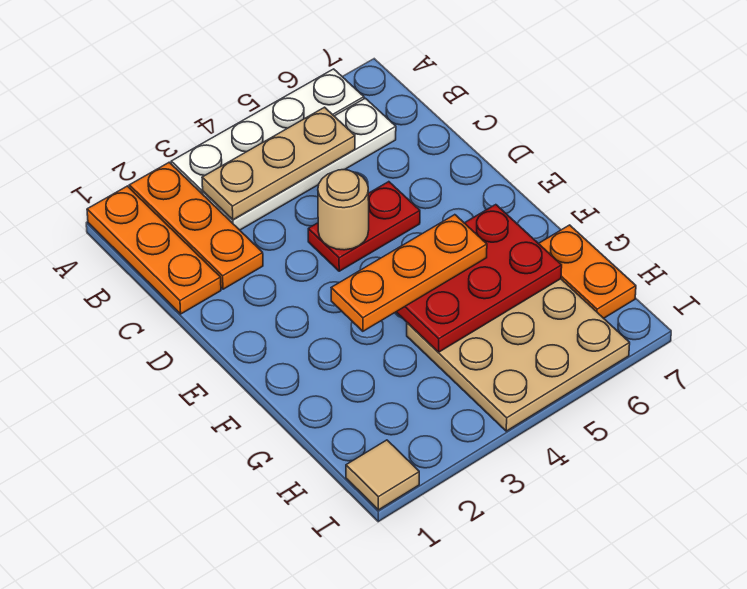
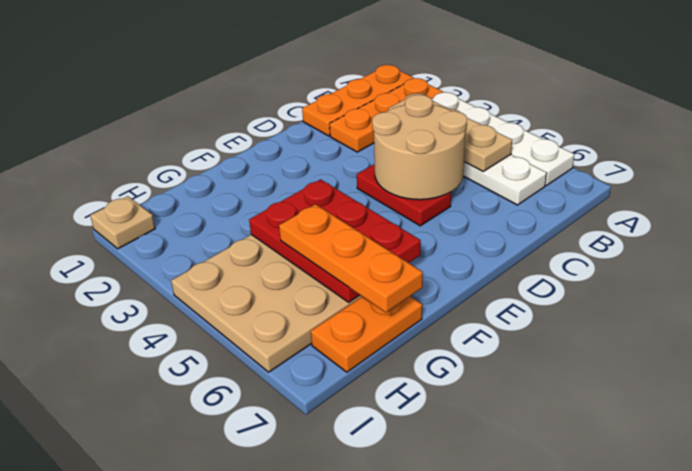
tan 1x1 round brick [318,170,369,250] -> tan 2x2 round brick [372,95,467,200]
orange 1x3 plate [331,215,487,331] -> orange 1x3 plate moved to [279,204,423,313]
tan 1x1 tile [346,440,419,510] -> tan 1x1 plate [90,196,155,249]

